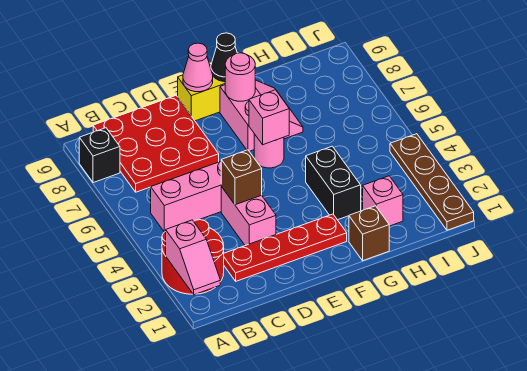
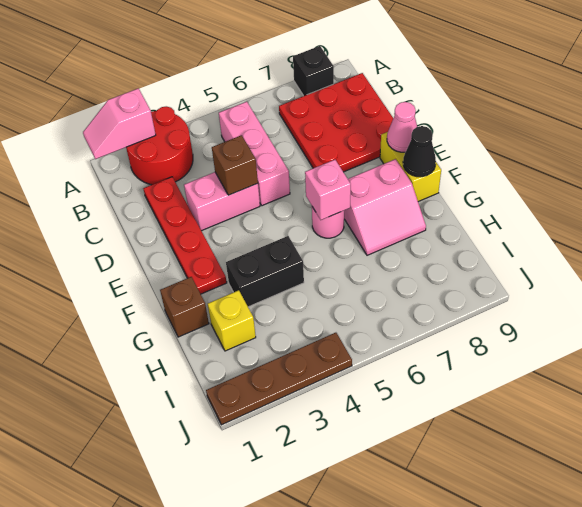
pink 1x1 round brick [225,53,255,101] -> none
pink 1x1 brick [363,176,403,226] -> yellow 1x1 brick [208,290,256,351]

